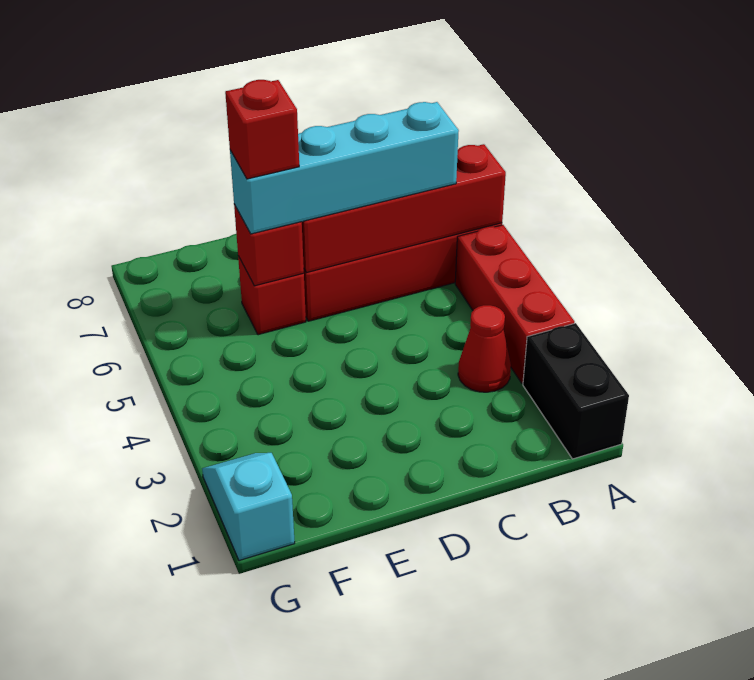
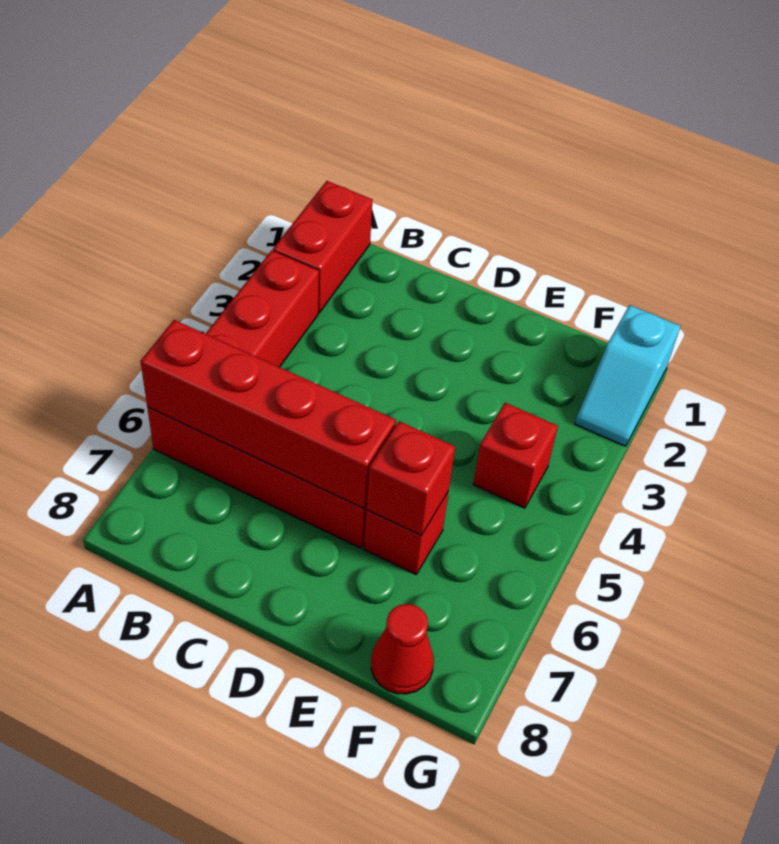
black 1x2 brick [523,323,629,459] -> red 1x2 brick [273,181,373,313]
red 1x1 cone [458,305,511,392] -> red 1x1 cone moved to [371,604,434,694]
cyan 1x4 brick [230,102,459,234] -> none
red 1x1 brick [225,80,299,179] -> red 1x1 brick moved to [473,403,558,508]

